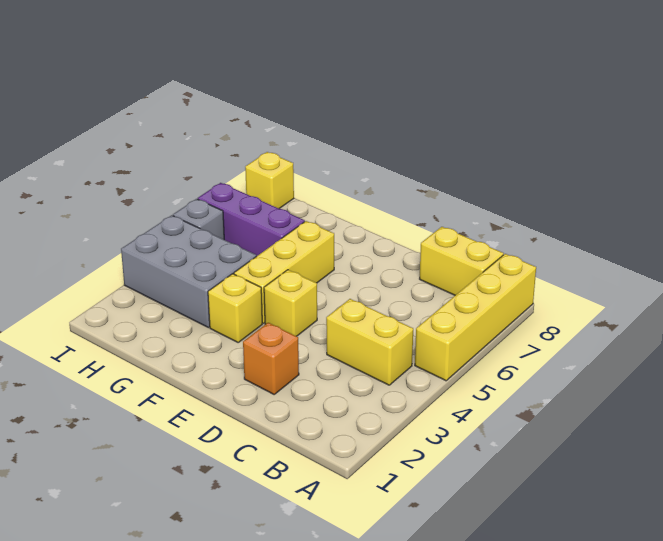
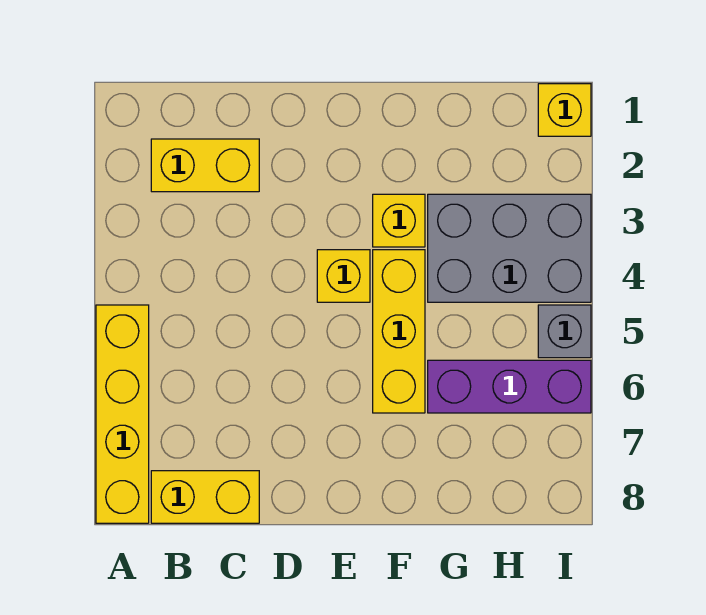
yellow 1x2 brick [326,299,413,385] -> yellow 1x2 brick moved to [151,139,259,192]
orange 1x1 brick [243,323,299,394] -> none
yellow 1x1 brick [245,152,294,209] -> yellow 1x1 brick moved to [538,84,591,136]

